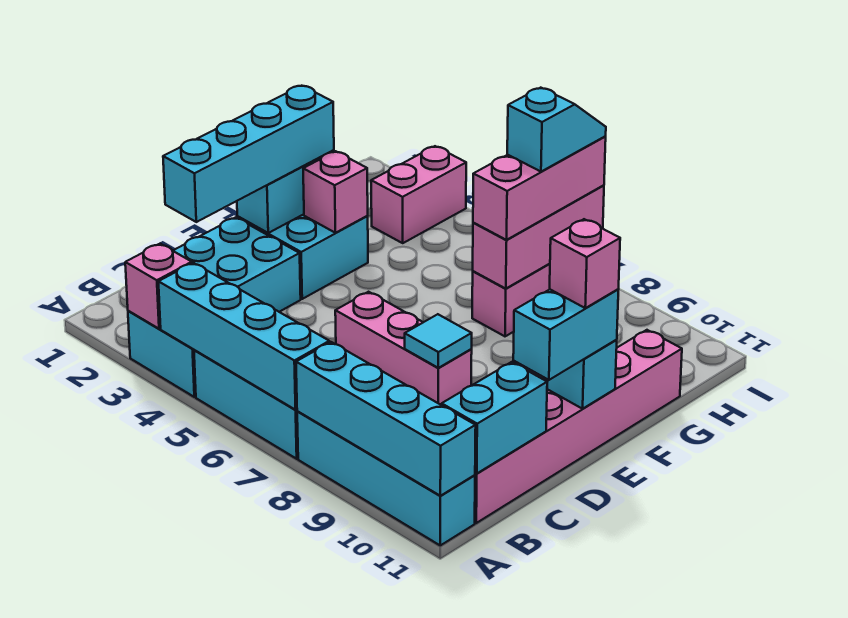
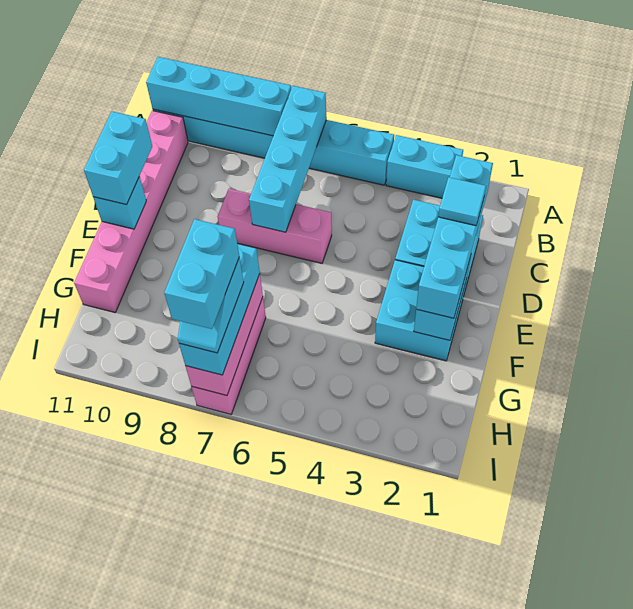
pink 1x1 brick [125,244,192,329] -> none
cyan 1x4 brick [159,263,329,410] -> cyan 1x4 brick turned to [249,86,326,232]
cyan 1x2 brick [442,362,547,473] -> cyan 1x2 brick moved to [164,219,239,329]
cyan 1x1 tile [405,314,472,368] -> cyan 1x1 tile moved to [438,177,486,226]
pink 1x1 brick [550,219,620,308] -> none
pink 1x1 brick [303,151,368,233] -> none
pink 1x3 brick [473,137,606,240] -> cyan 1x3 brick [179,244,260,375]
pink 1x2 brick [371,146,466,243] -> none

